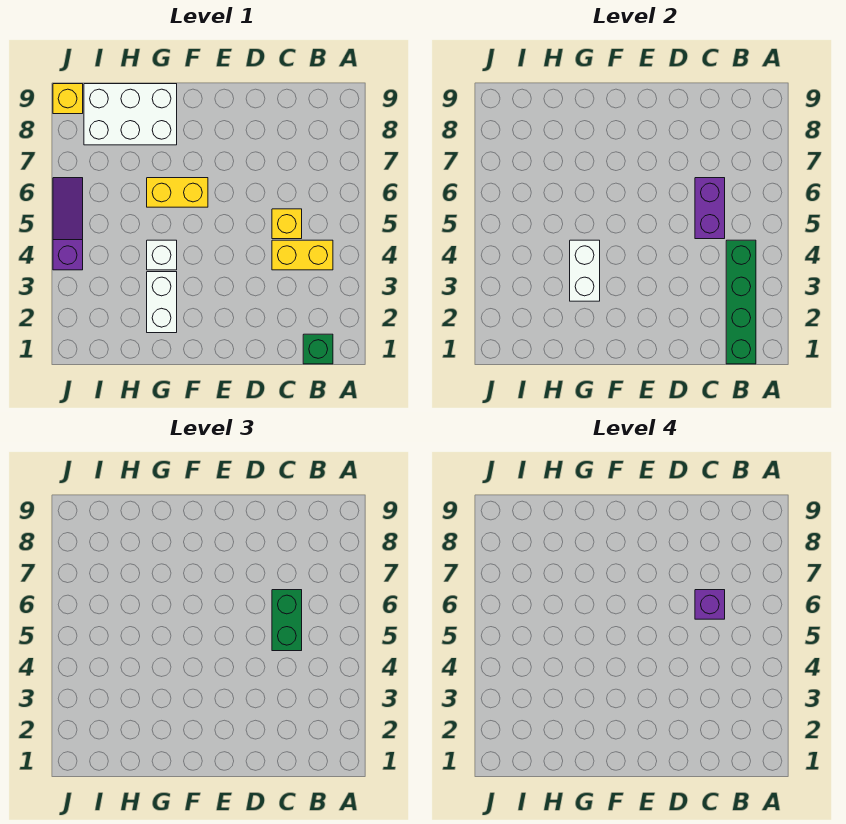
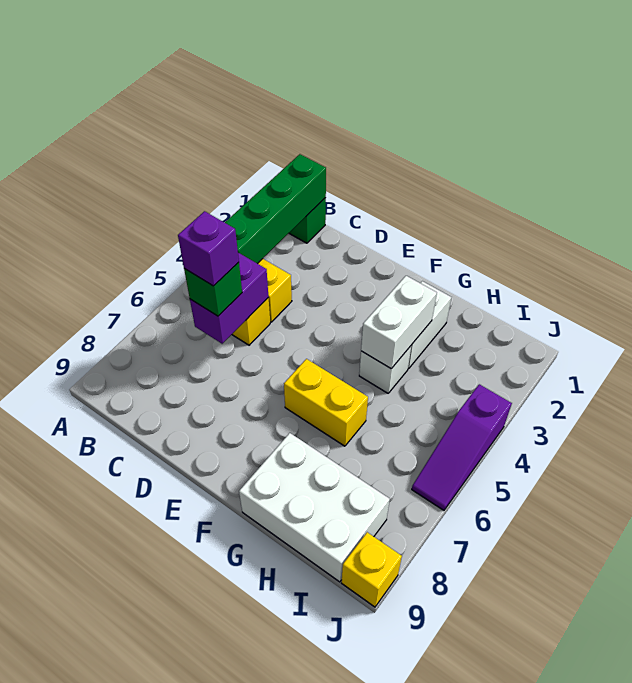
green 1x2 brick [272,590,302,651] -> green 1x1 brick [184,262,242,316]

